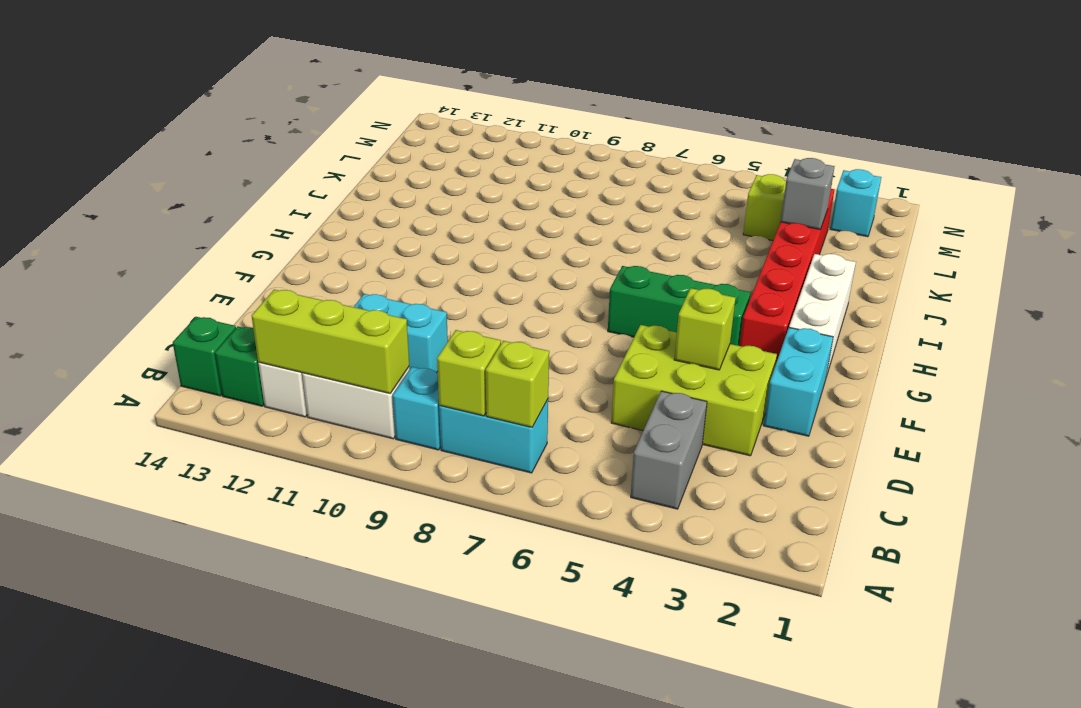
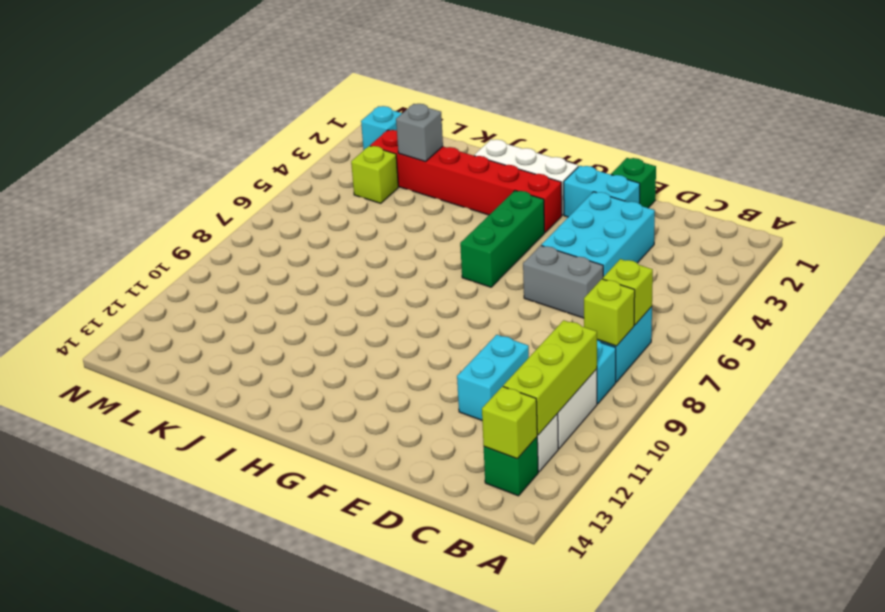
grey 1x2 brick [631,391,707,509] -> grey 1x2 brick moved to [523,245,603,318]
green 1x1 brick [173,317,236,396] -> green 1x1 brick moved to [611,158,656,208]
lime 2x3 brick [611,325,777,456] -> cyan 2x3 brick [541,192,655,277]
lime 1x1 brick [674,288,735,370] -> lime 1x1 brick moved to [482,386,537,459]

